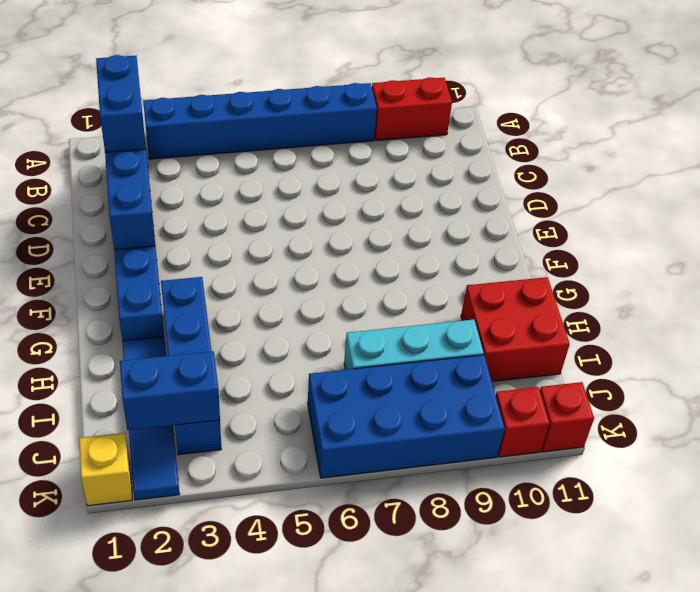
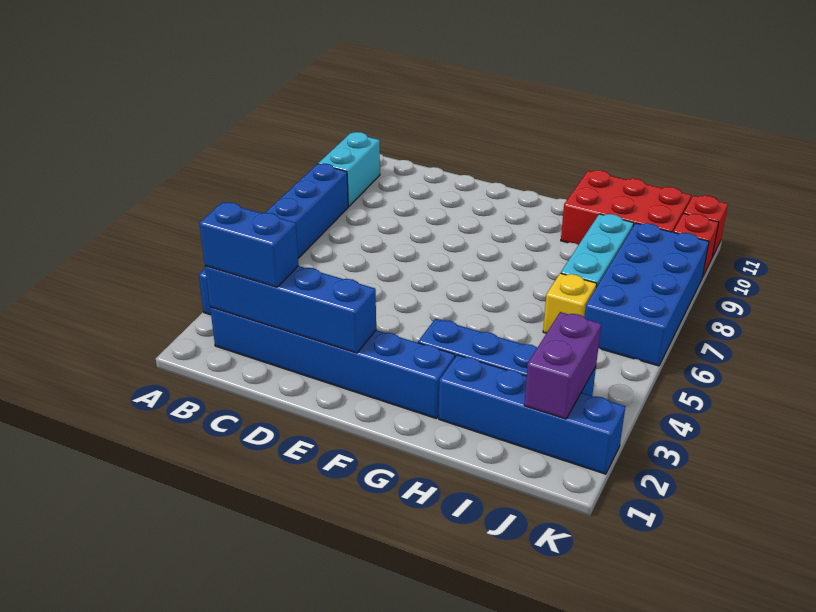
red 1x2 brick [372,77,452,141] -> cyan 1x2 brick [318,132,380,206]
blue 1x4 tile [122,337,180,500] -> blue 1x4 brick [439,355,625,474]
red 2x2 brick [461,277,570,381] -> red 2x3 brick [561,170,691,245]
blue 1x2 brick [120,351,220,430] -> purple 1x2 brick [524,312,601,419]
yellow 1x1 brick [79,433,132,506] -> yellow 1x1 brick moved to [543,273,597,333]

